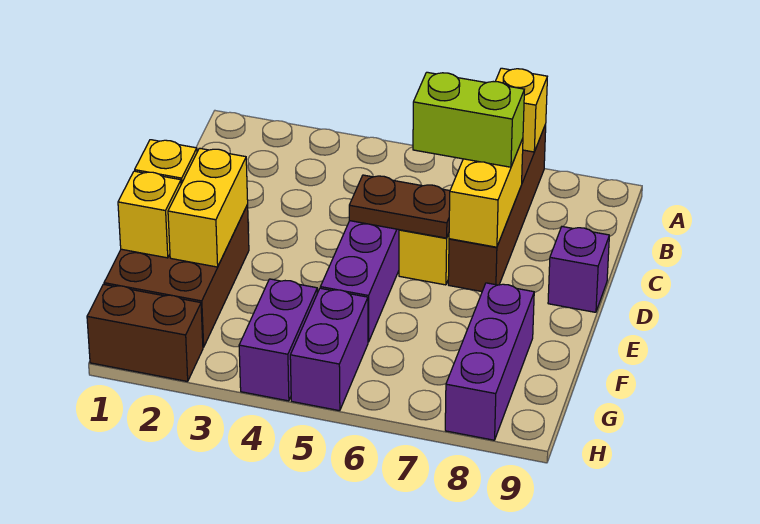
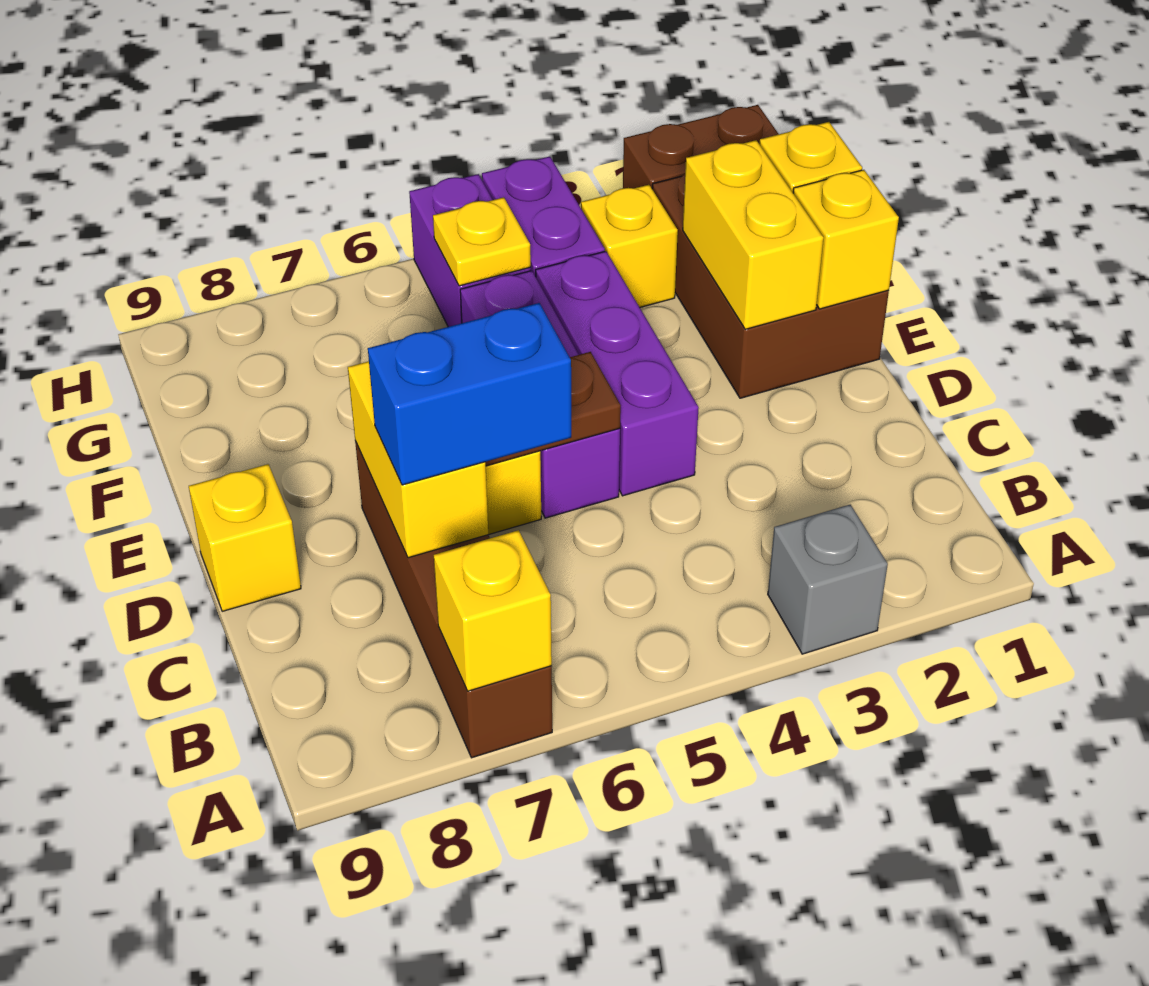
none -> grey 1x1 brick [768,505,888,654]
lime 1x2 brick [413,72,524,167] -> blue 1x2 brick [368,303,571,485]
purple 1x1 brick [548,227,609,312] -> yellow 1x1 brick [189,464,301,611]
purple 1x3 brick [445,283,534,440] -> purple 1x3 brick moved to [536,251,699,496]
none -> yellow 1x1 brick [581,185,678,307]
none -> yellow 1x1 plate [433,197,531,286]

